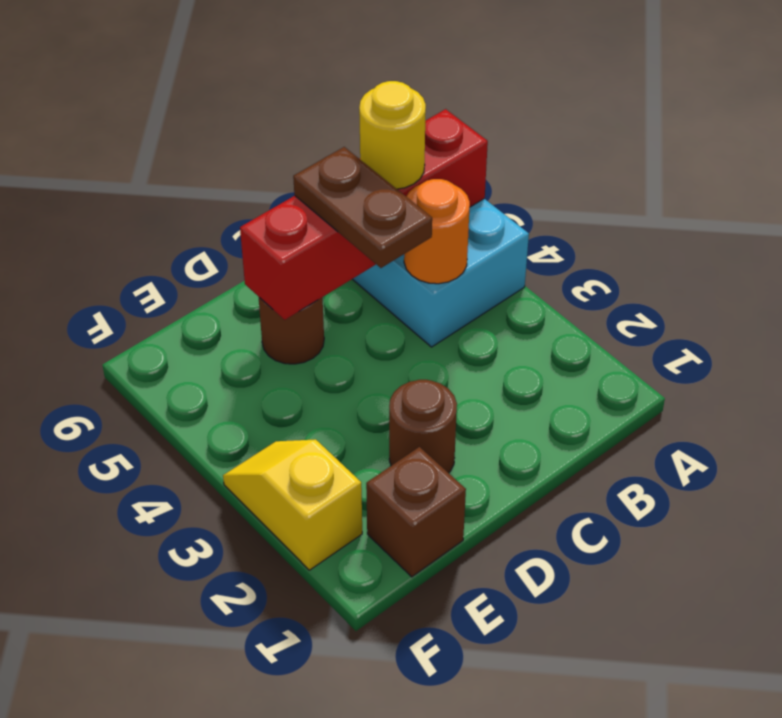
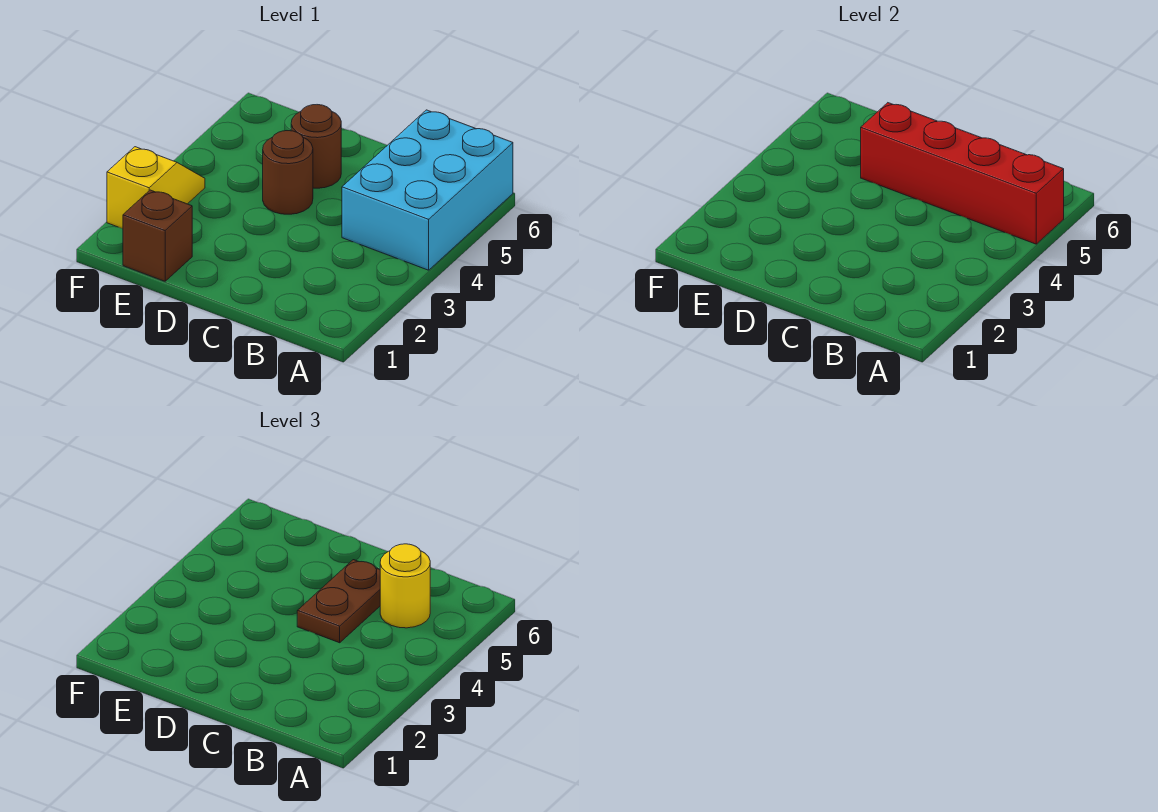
orange 1x1 round brick [404,179,470,284] -> none
brown 1x1 round brick [389,380,457,473] -> brown 1x1 round brick moved to [263,131,313,214]

